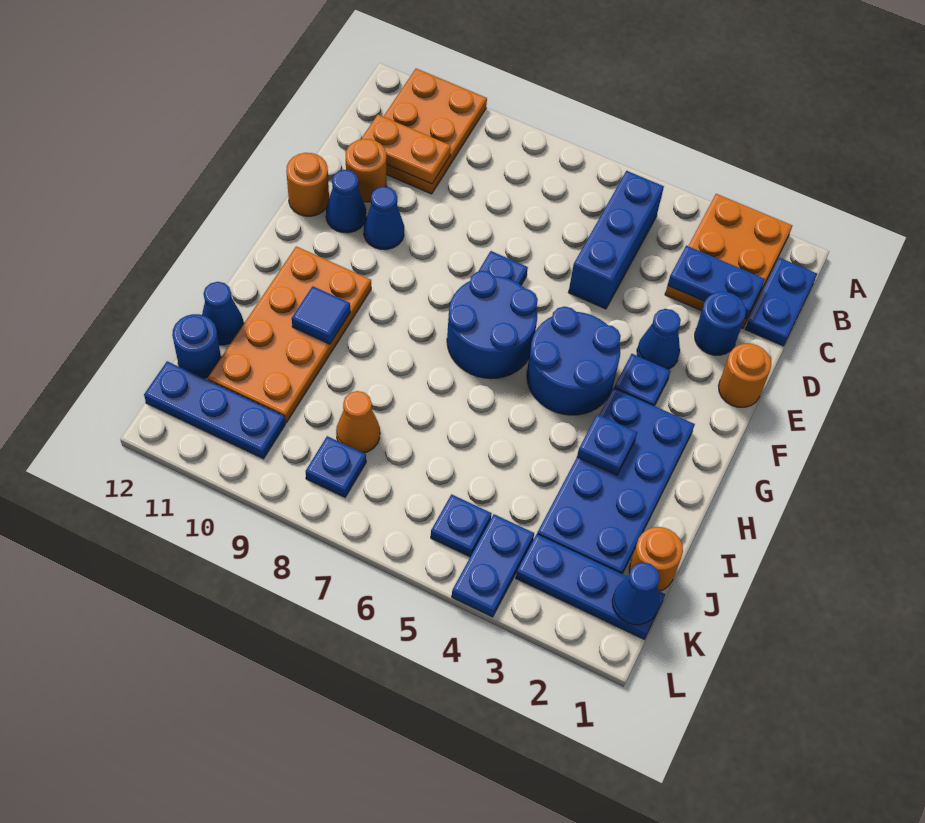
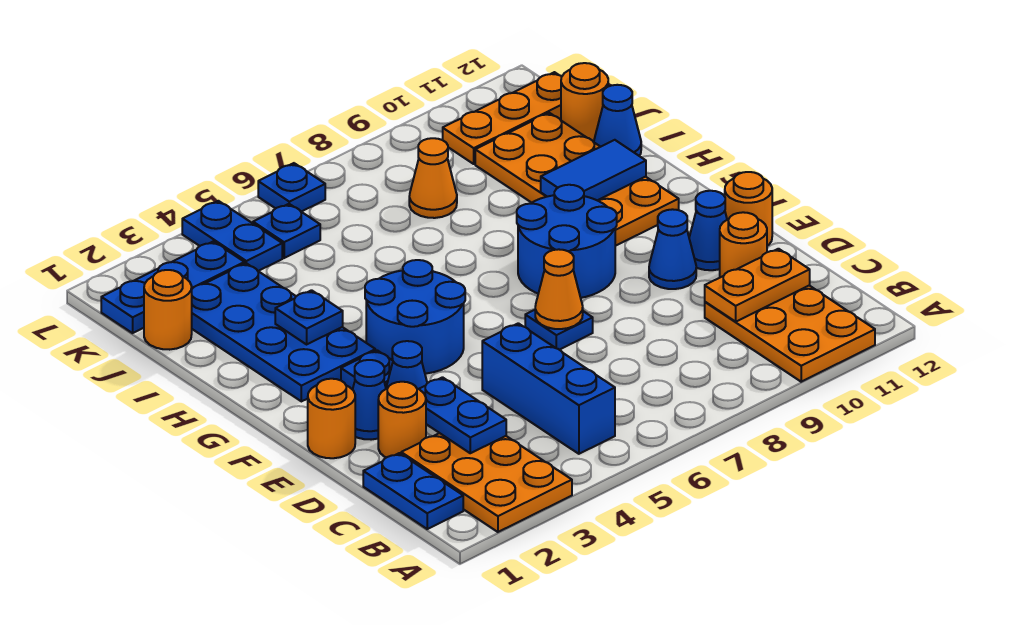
blue 1x2 plate [668,246,765,319] -> blue 1x2 plate turned to [419,377,506,453]
blue 1x1 round brick [695,292,746,355] -> orange 1x1 round brick [378,382,426,458]
none -> orange 1x1 cone [535,249,583,329]
blue 2x2 round brick [447,271,538,379] -> blue 2x2 round brick moved to [517,185,617,298]
blue 1x1 tile [292,286,350,344] -> blue 1x2 tile [541,140,646,200]
blue 1x1 round brick [172,314,221,378] -> orange 1x1 round brick [561,63,608,142]
blue 1x1 cone [612,562,660,625] -> blue 1x1 cone moved to [353,360,386,440]
blue 1x1 plate [306,436,366,497] -> blue 1x1 plate moved to [258,163,325,212]
blue 1x3 plate [144,361,285,459] -> orange 1x3 plate [443,72,562,164]

